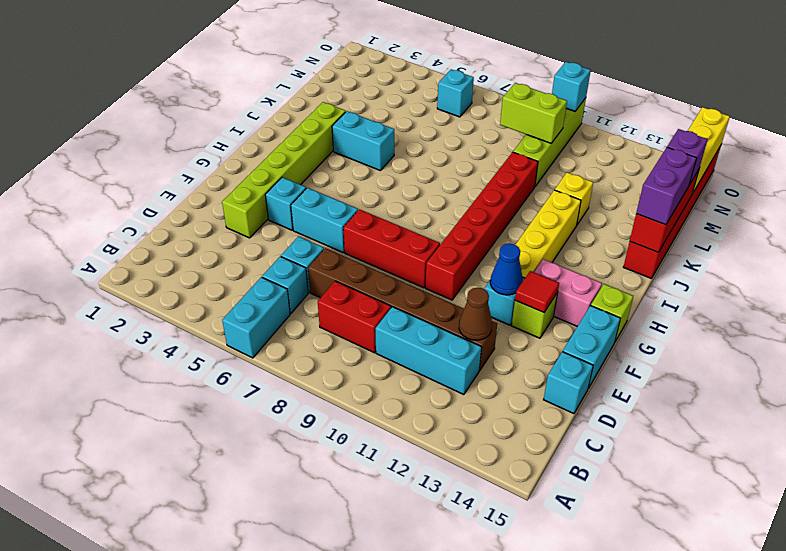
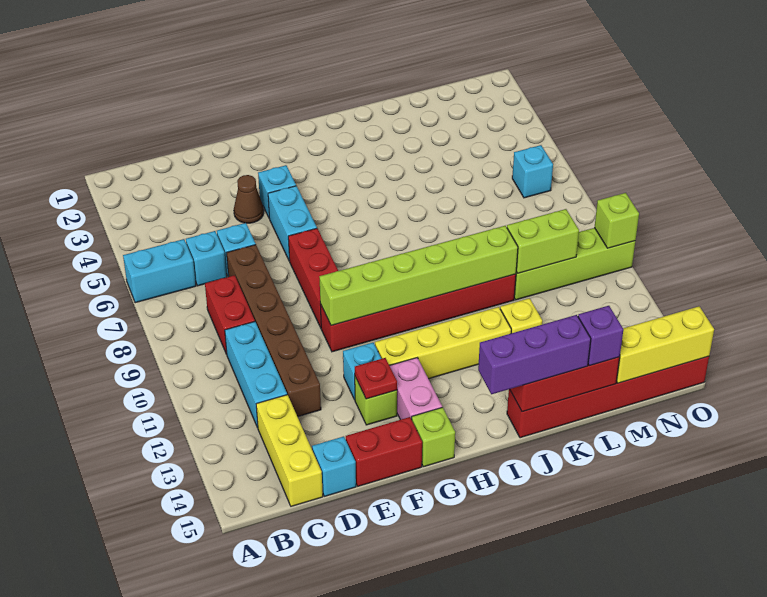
none -> yellow 1x3 brick [256,395,323,506]
brown 1x1 cone [459,288,492,340] -> brown 1x1 cone moved to [234,175,264,223]
lime 1x6 brick [222,102,346,238] -> lime 1x6 brick moved to [320,226,518,325]
cyan 1x2 brick [563,306,620,388] -> red 1x2 brick [346,417,422,486]
blue 1x1 cone [490,243,523,295] -> none
red 1x1 tile [515,271,559,312] -> red 1x1 plate [355,358,397,399]
cyan 1x2 brick [332,111,394,171] -> none
purple 1x2 brick [636,147,697,225] -> purple 1x3 brick [478,315,591,394]
lime 1x2 brick [500,83,567,143] -> lime 1x2 brick turned to [507,209,579,273]
cyan 1x1 brick [552,62,591,111] -> lime 1x1 brick [594,193,639,248]

